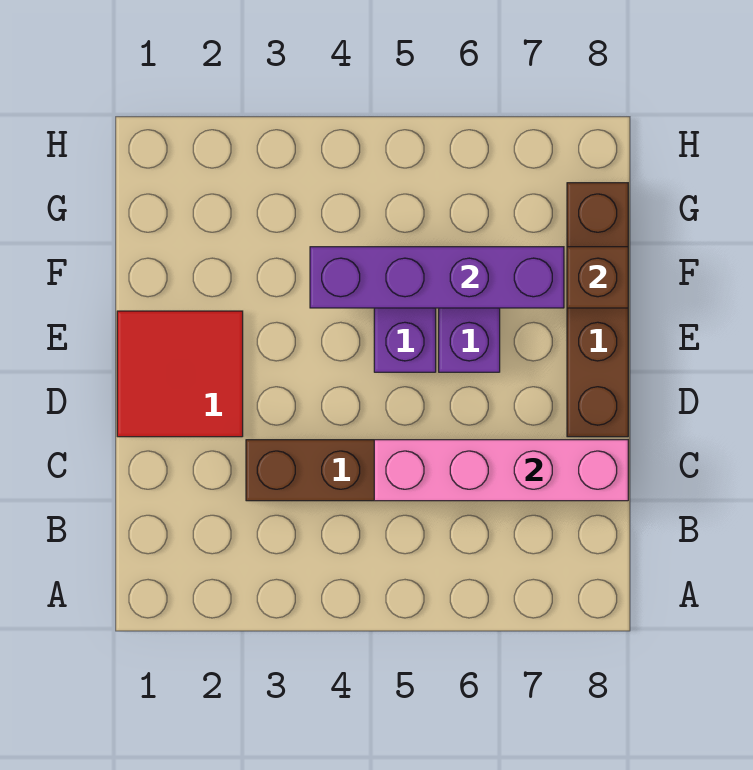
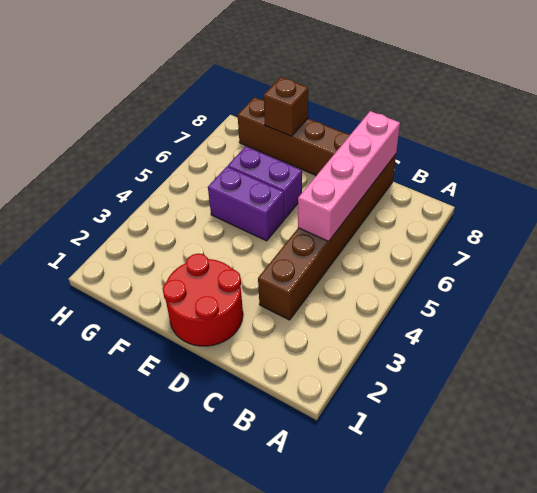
red 2x2 tile [117,311,243,437] -> red 2x2 round brick [163,253,243,346]
purple 1x4 brick [310,247,564,308] -> none

